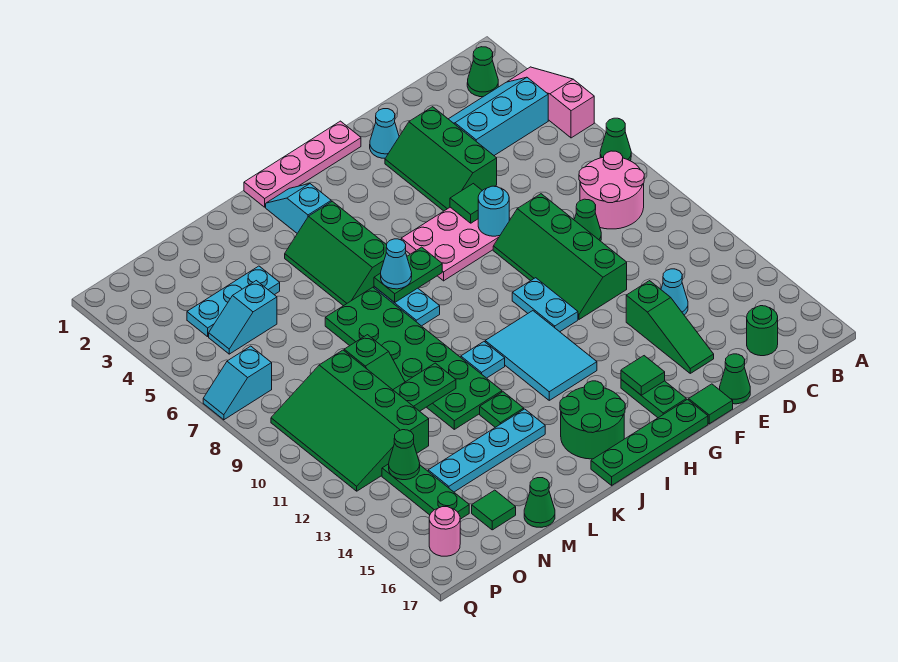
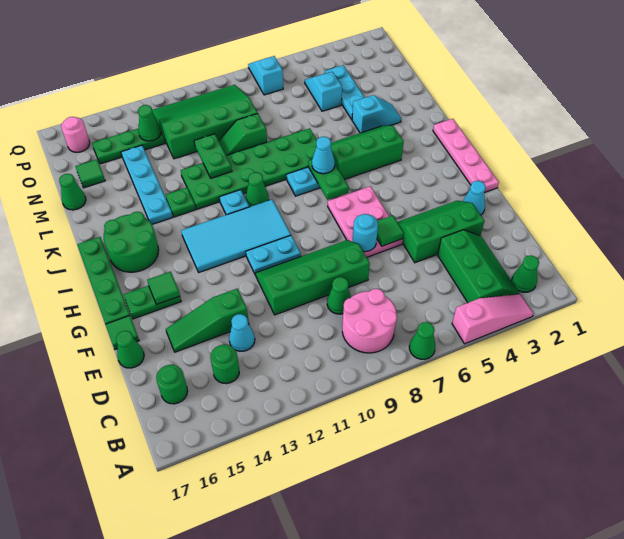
cyan 2x3 slope [449,77,548,155] -> green 2x3 slope [438,230,520,303]
none -> green 1x1 round brick [210,345,239,384]
cyan 2x3 tile [485,311,597,400] -> cyan 2x4 tile [181,200,291,272]
cyan 1x2 slope [266,184,331,233] -> cyan 1x2 slope moved to [352,95,401,133]
none -> green 1x1 cone [246,172,269,207]

